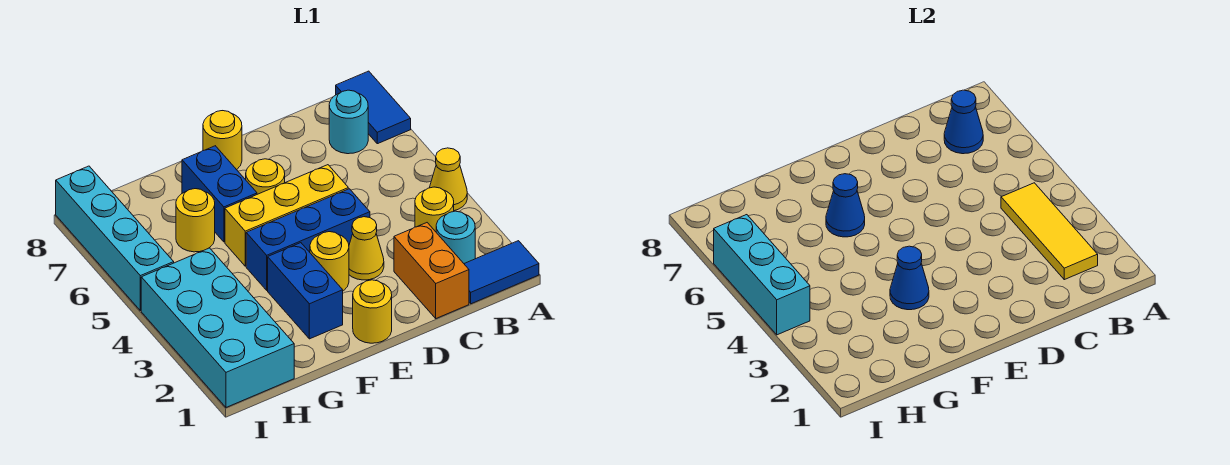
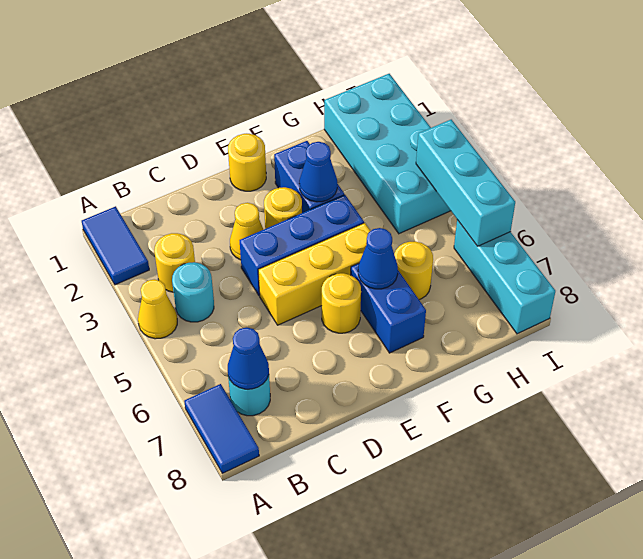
blue 1x2 tile [464,241,539,304] -> blue 1x2 tile turned to [82,206,149,285]
cyan 1x1 round brick [436,211,475,263] -> cyan 1x1 round brick moved to [172,262,214,322]
yellow 1x3 tile [1001,183,1098,280] -> none
orange 1x2 brick [394,223,469,318] -> none
yellow 1x1 round brick [203,111,242,170] -> none
cyan 1x4 brick [56,166,174,311] -> cyan 1x3 brick [454,220,555,334]

